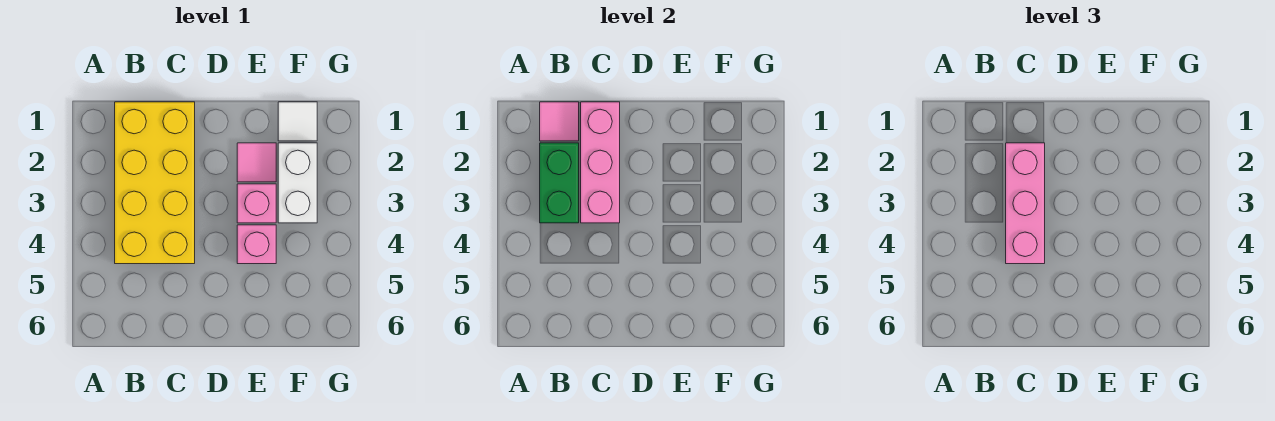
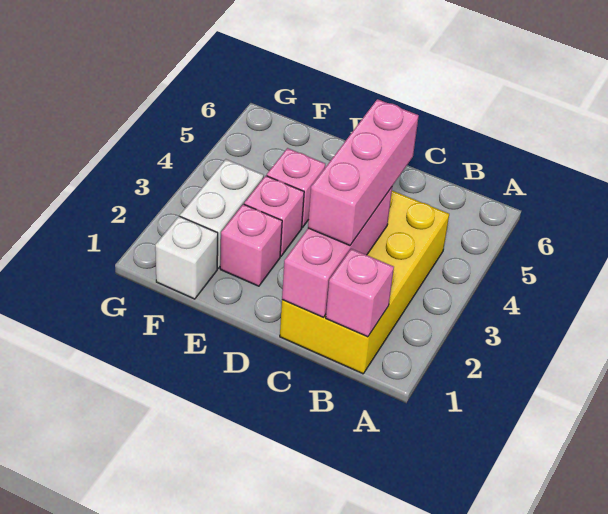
pink 1x1 tile [540,102,579,141] -> pink 1x1 brick [326,249,394,337]
green 1x2 brick [540,143,579,223] -> none
pink 1x1 tile [237,143,276,182] -> pink 1x1 brick [220,204,282,286]
white 1x1 tile [278,102,317,141] -> white 1x1 brick [155,216,218,299]

